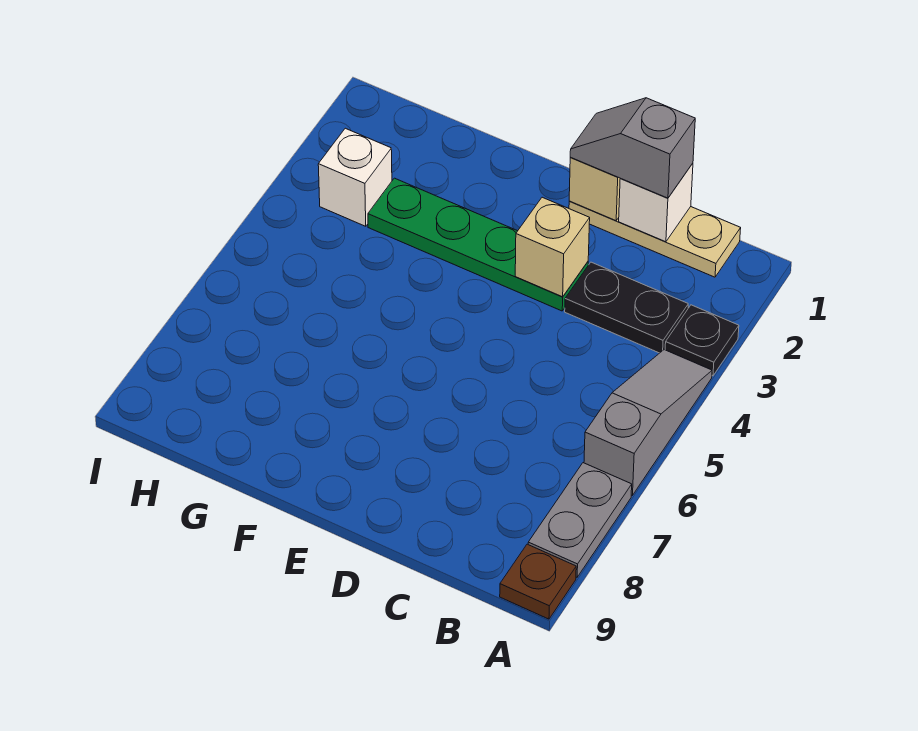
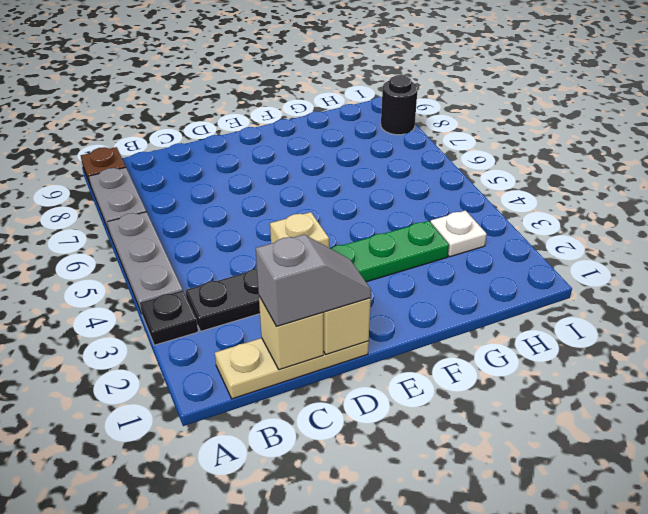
grey 1x3 slope [584,350,712,495] -> grey 1x3 plate [107,212,183,313]
white 1x1 brick [619,163,693,242] -> tan 1x1 brick [259,296,323,370]
white 1x1 brick [318,128,392,226] -> white 1x1 plate [430,210,487,257]
none -> black 1x1 round brick [381,75,418,135]

